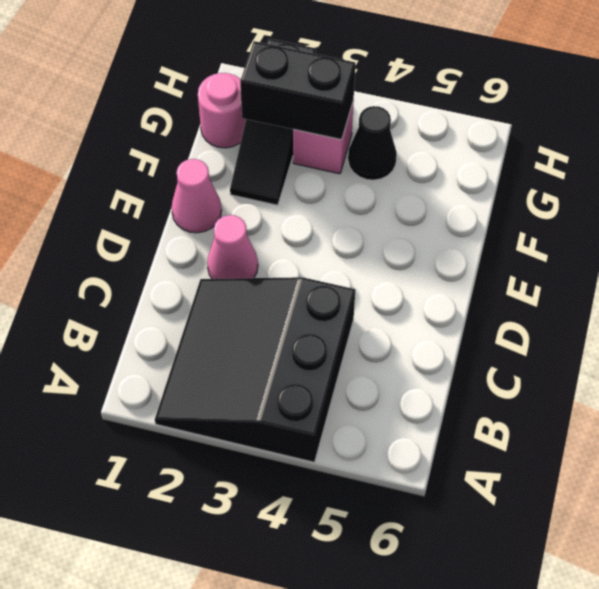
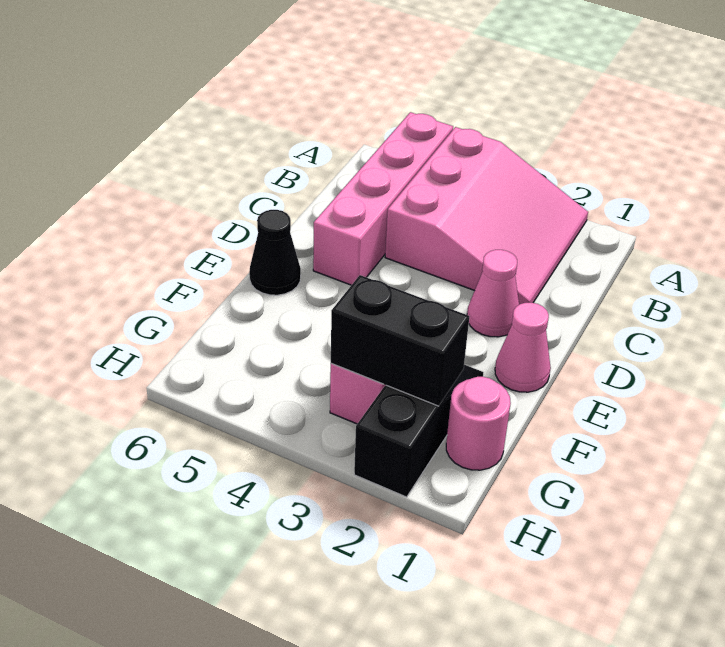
black 3x3 slope [155,277,355,462] -> pink 3x3 slope [385,127,588,305]
none -> pink 1x4 brick [313,112,453,285]
black 1x1 cone [348,106,397,180] -> black 1x1 cone moved to [249,210,301,295]

